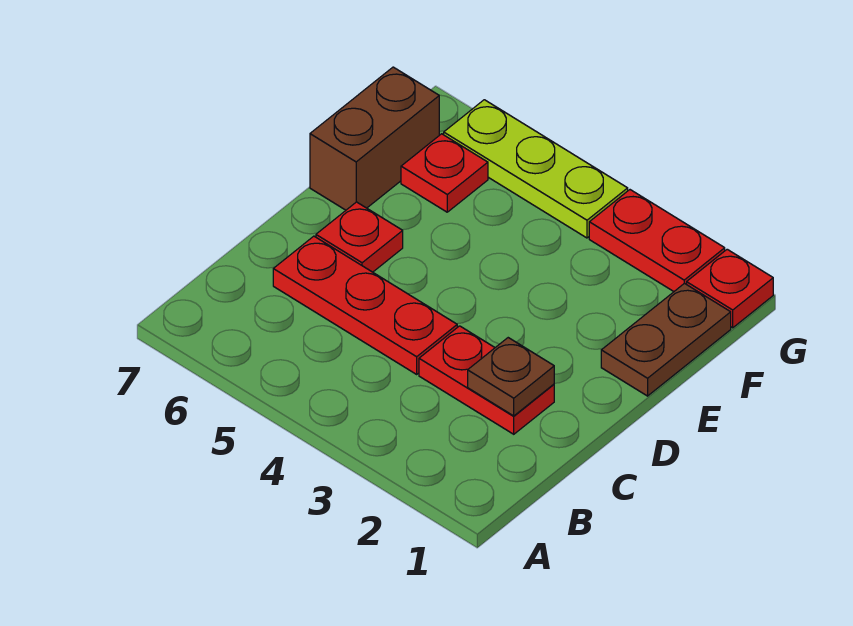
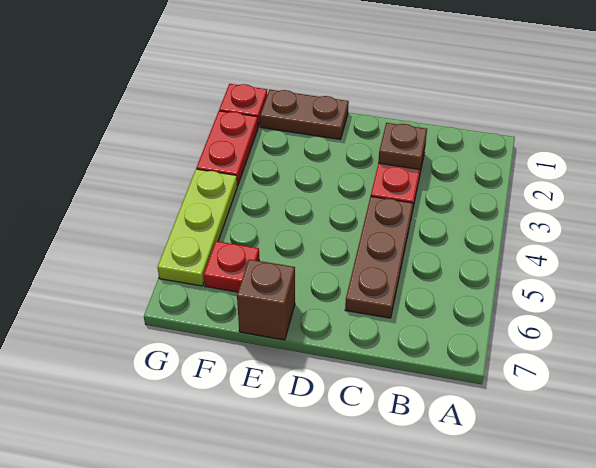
red 1x3 plate [273,236,457,374] -> brown 1x3 plate [345,196,413,318]
red 1x1 plate [316,202,403,272] -> none
brown 1x2 brick [310,67,439,210] -> brown 1x1 brick [237,259,295,340]

